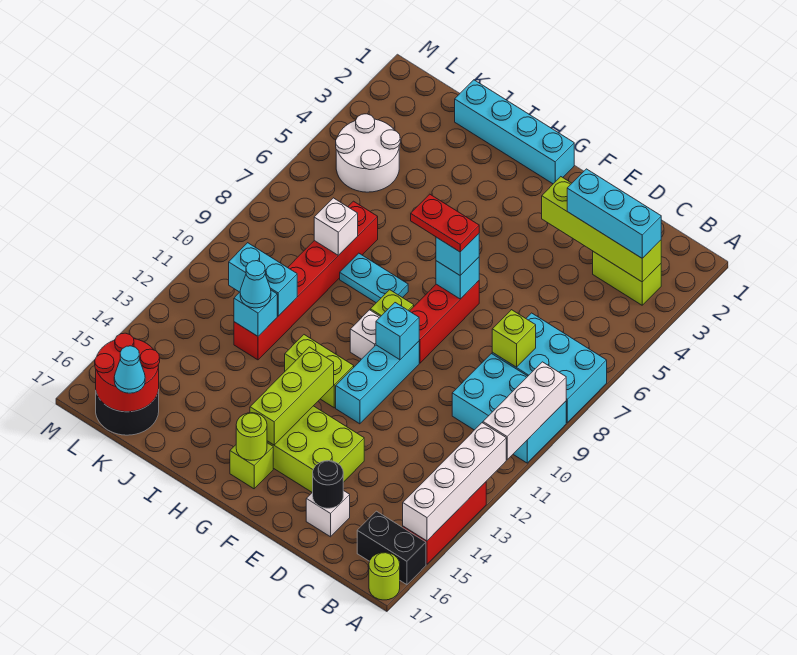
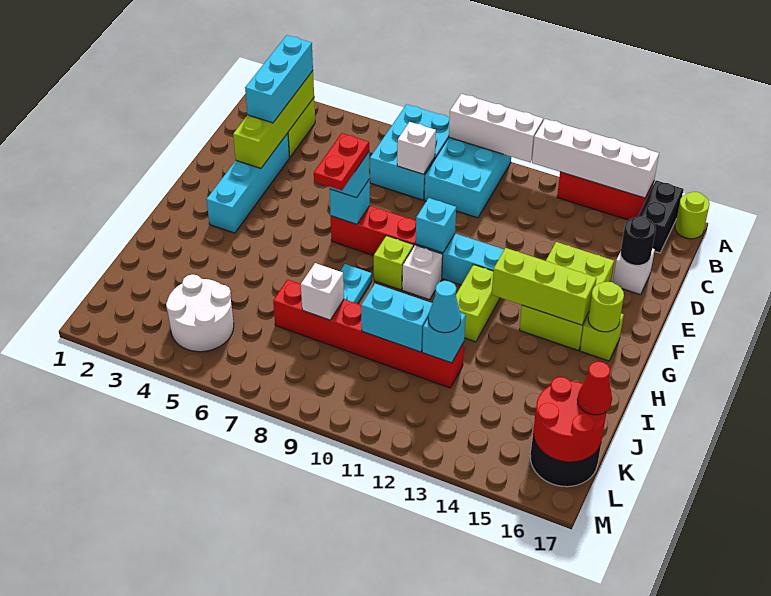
lime 1x1 brick [492,310,536,367] -> white 1x1 brick [397,122,436,174]
cyan 1x4 brick [455,80,574,184] -> cyan 1x4 brick moved to [207,133,290,233]
cyan 1x2 brick [229,243,297,316] -> cyan 1x2 brick turned to [361,284,432,352]
cyan 1x1 cone [114,346,145,393] -> red 1x1 cone [577,361,612,415]

